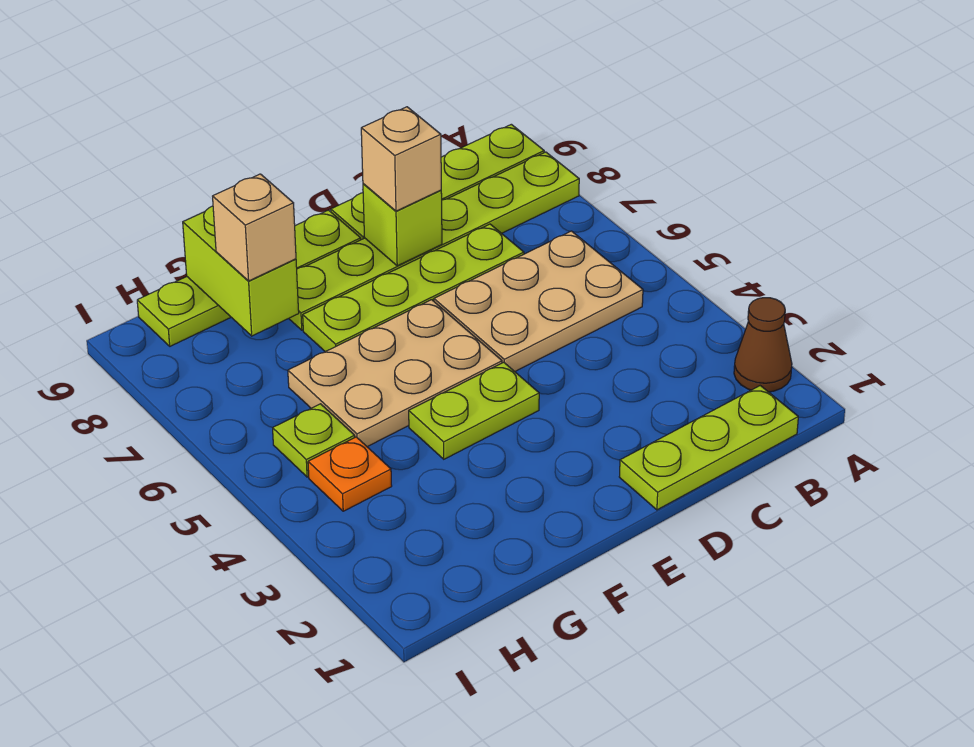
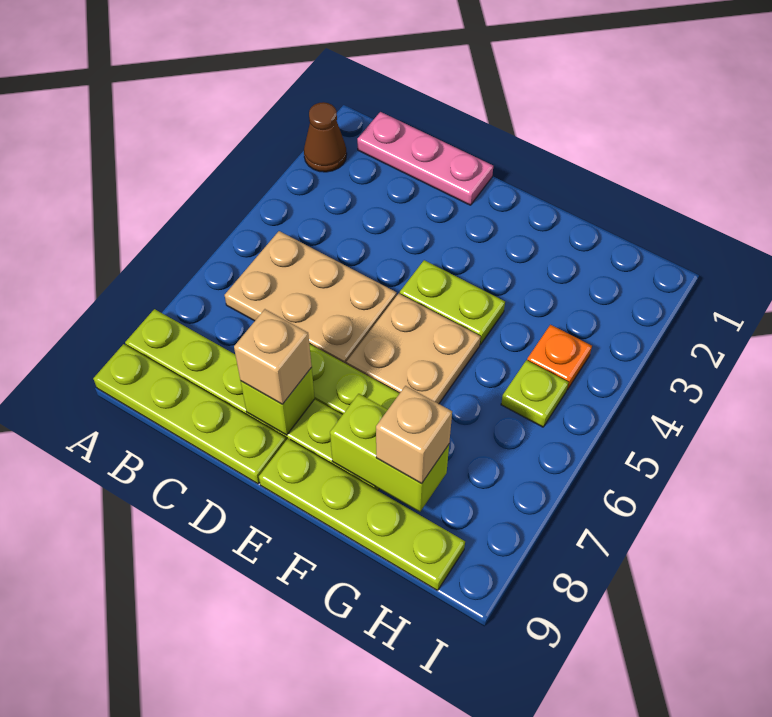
lime 1x3 plate [619,386,798,510] -> pink 1x3 plate [357,112,493,205]
tan 2x3 plate [288,300,502,447] -> tan 2x2 plate [346,294,481,404]
lime 1x2 brick [183,206,299,336] -> lime 1x2 brick turned to [330,394,449,512]

